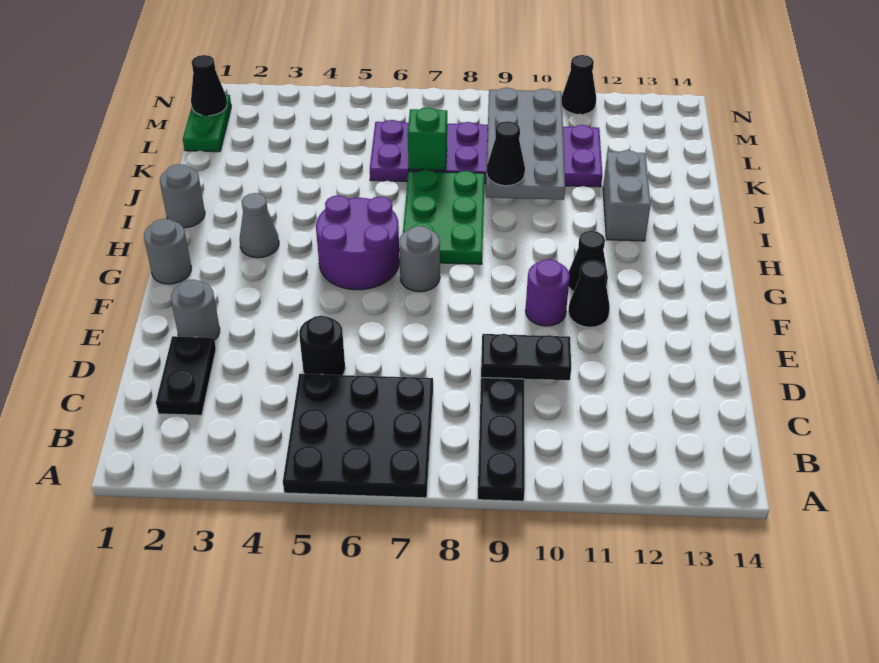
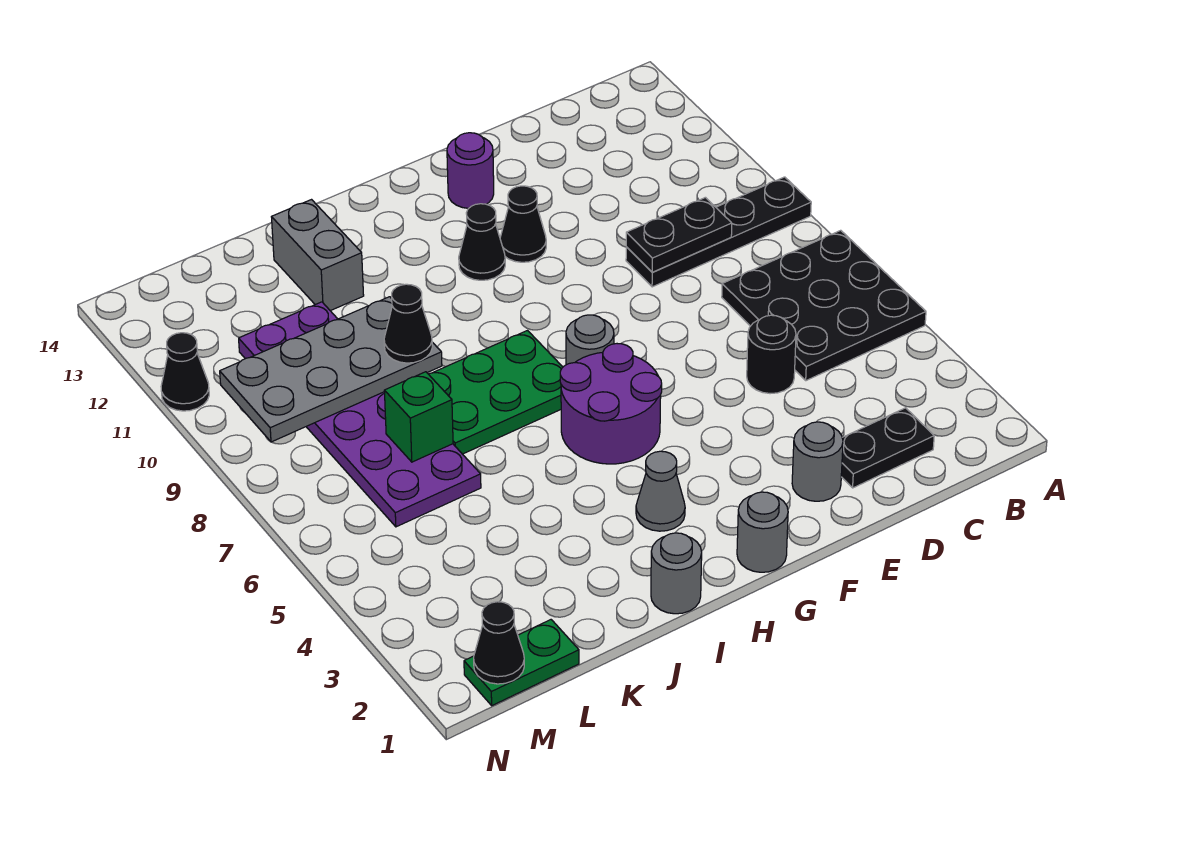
black 1x2 plate [481,334,571,380] -> black 1x2 plate turned to [626,197,732,272]
purple 1x1 round brick [525,259,570,326] -> purple 1x1 round brick moved to [447,133,494,208]
grey 1x2 brick [603,150,651,241] -> grey 1x2 brick turned to [272,200,364,311]

